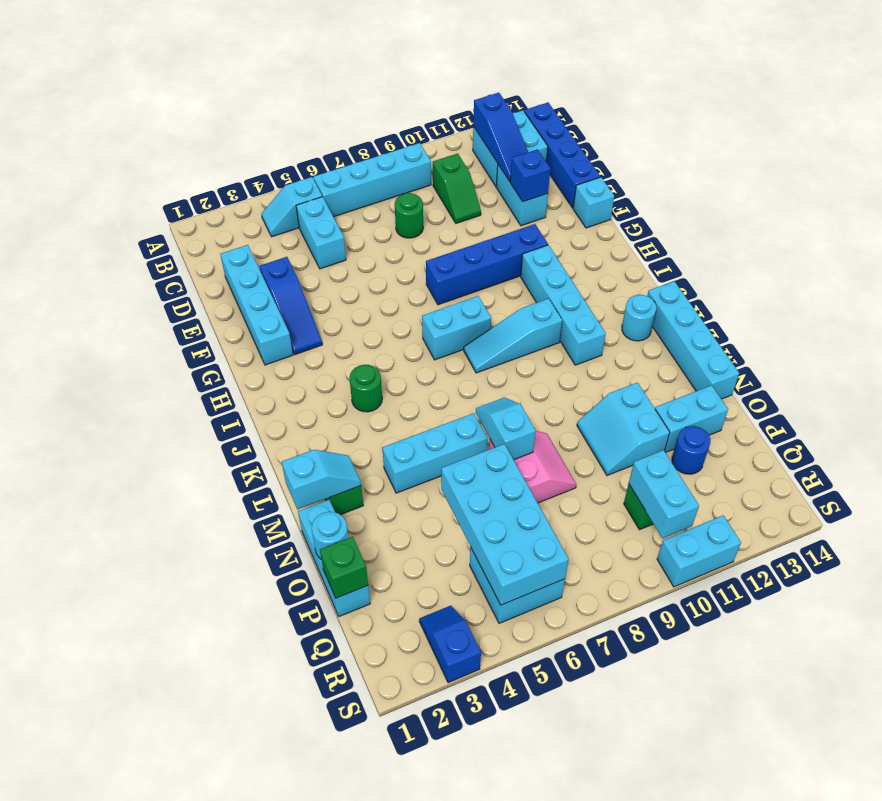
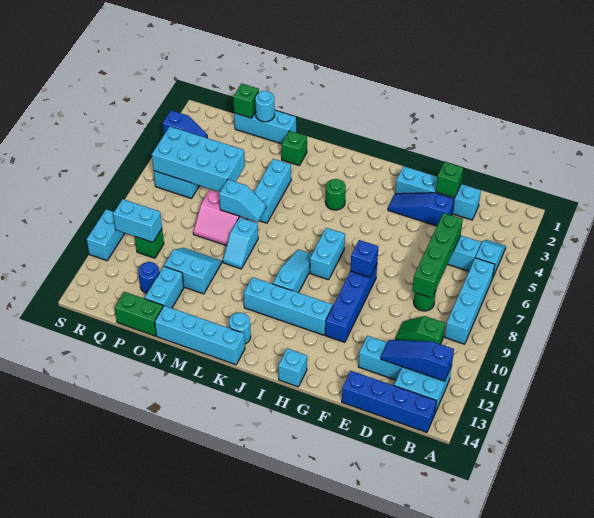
none -> green 1x4 brick [412,213,463,298]
none -> green 1x1 brick [436,162,463,198]
blue 1x1 brick [510,149,550,202] -> blue 1x1 brick moved to [350,240,378,277]
cyan 1x1 brick [573,177,614,228] -> cyan 1x1 brick moved to [278,348,307,387]
cyan 1x2 slope [282,450,361,509] -> cyan 1x2 slope moved to [223,217,258,269]
none -> green 1x2 brick [115,292,163,336]

